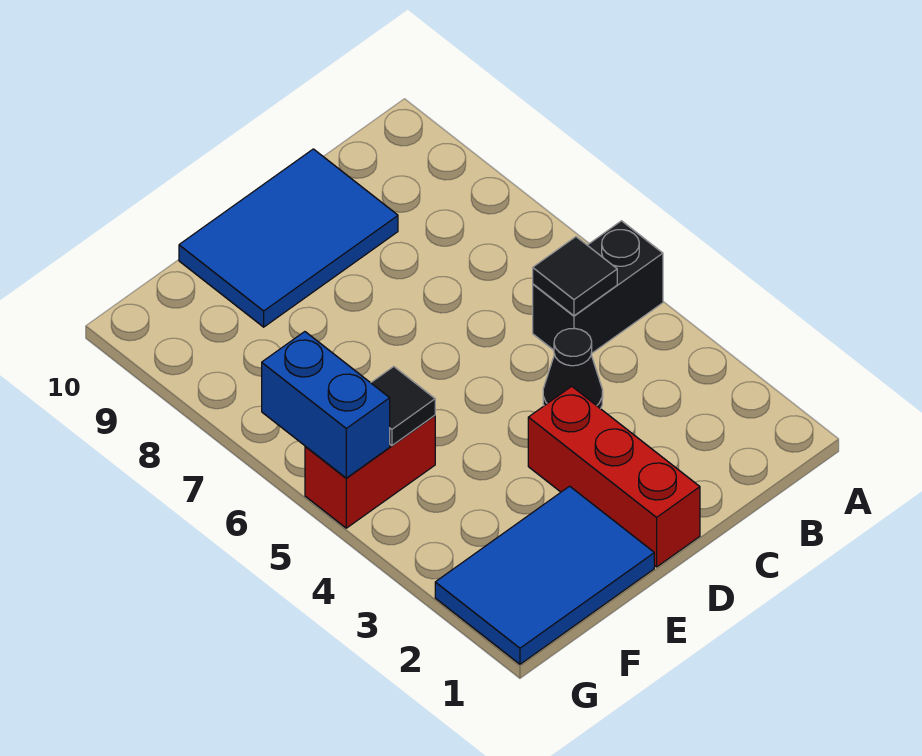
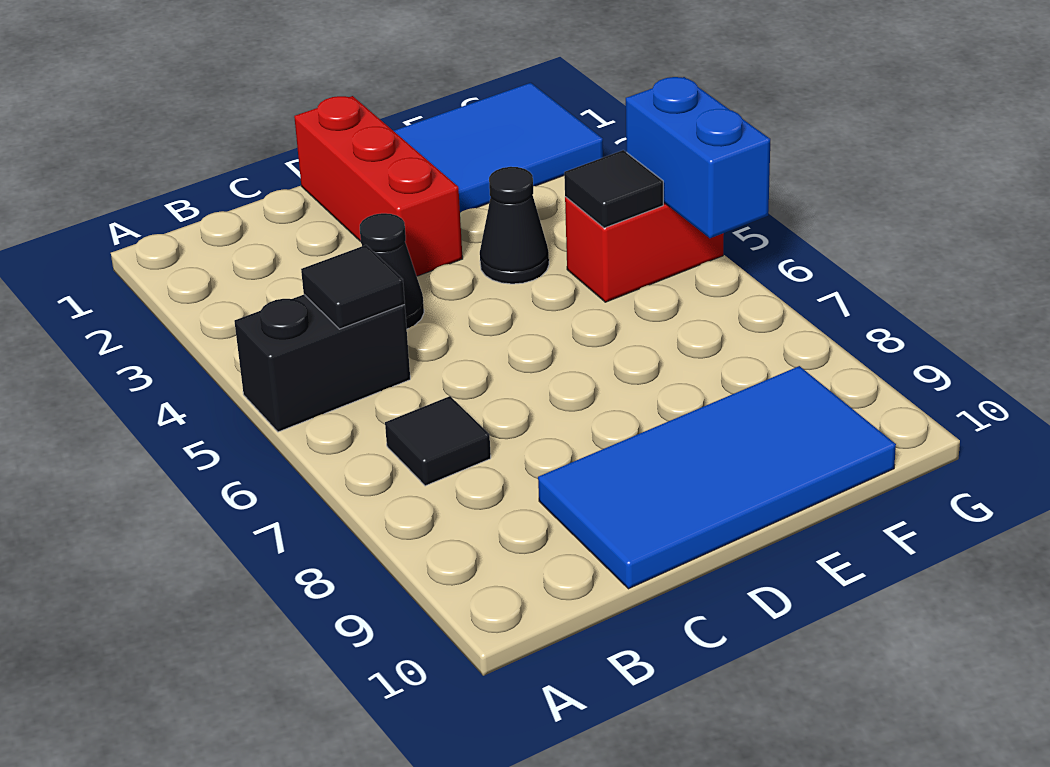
none -> black 1x1 tile [385,396,491,486]
blue 2x3 tile [179,149,398,327] -> blue 2x4 tile [538,366,896,589]
none -> black 1x1 cone [480,167,549,284]

